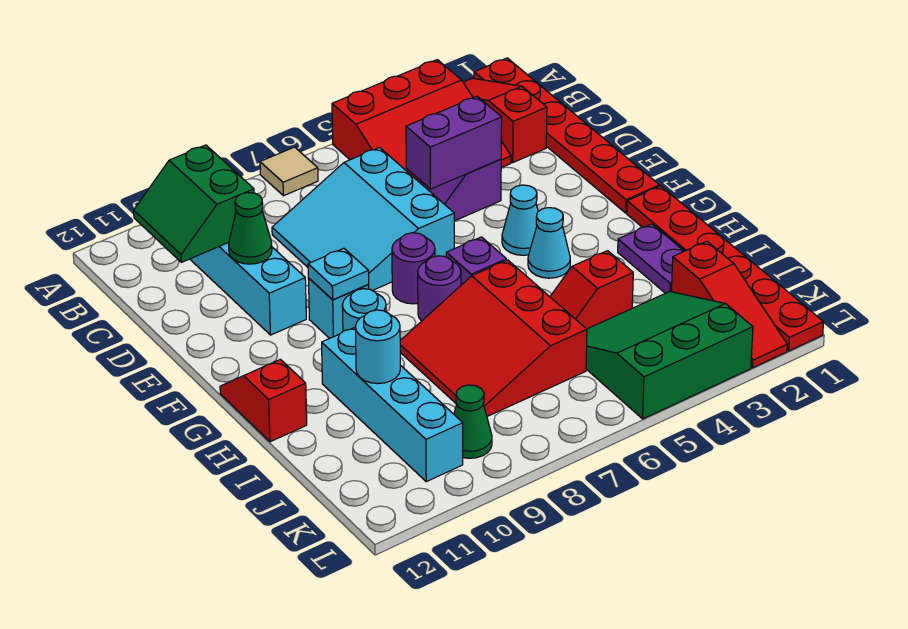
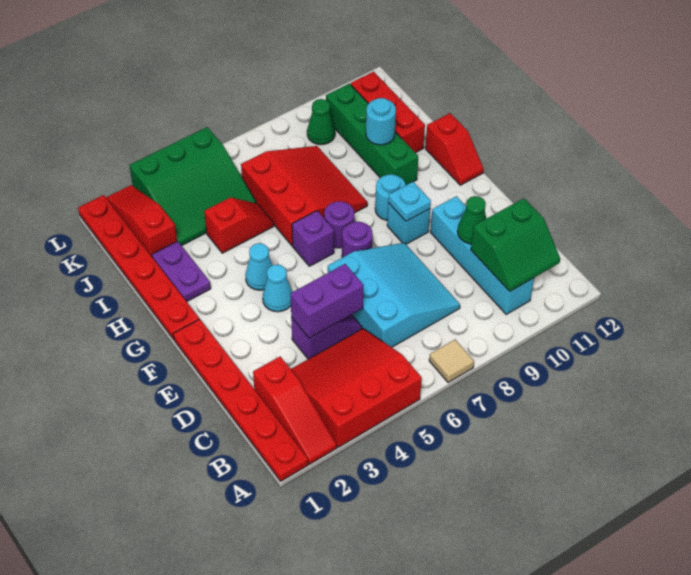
green 2x2 slope [134,145,254,262] -> green 2x2 slope turned to [471,198,560,291]
cyan 1x4 brick [322,328,463,482] -> green 1x4 brick [326,84,418,185]
none -> red 1x3 brick [351,72,425,153]

